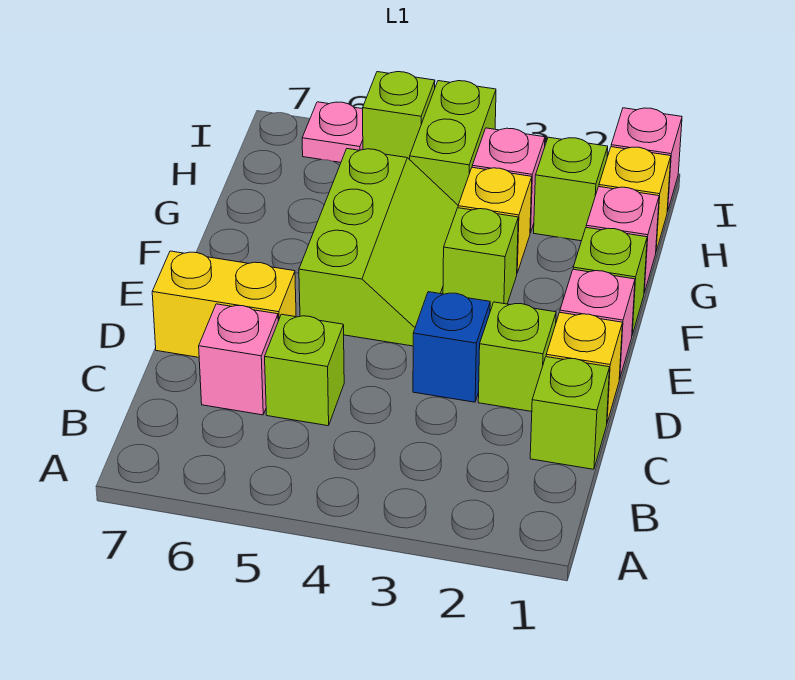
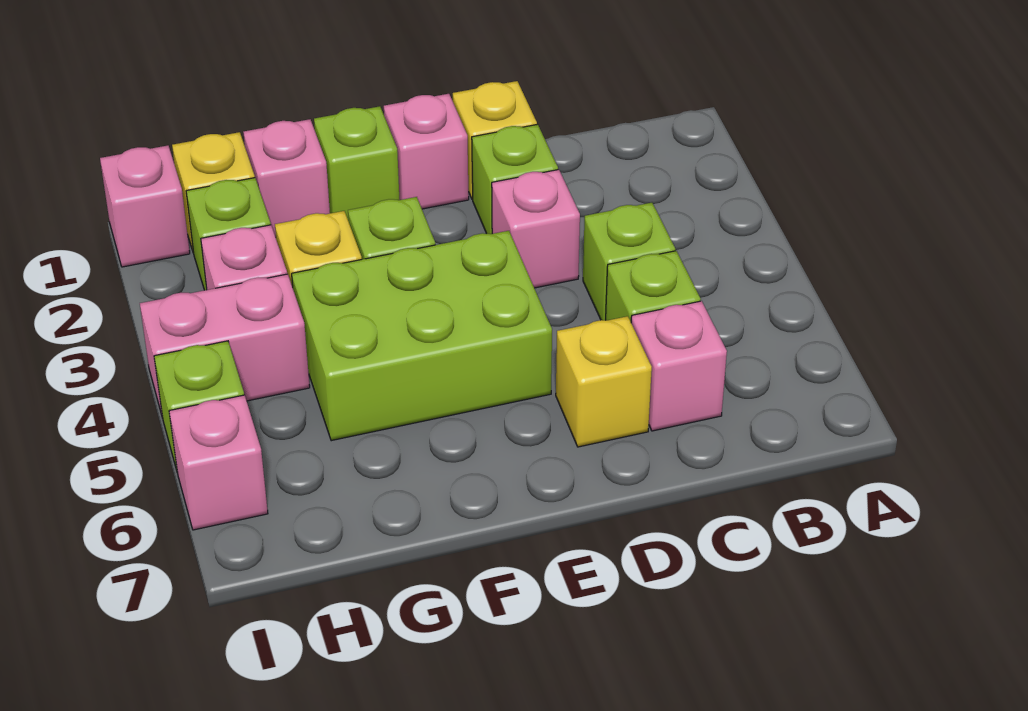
lime 1x1 brick [530,357,610,469] -> lime 1x1 brick moved to [583,203,675,320]
blue 1x1 brick [413,292,490,402] -> pink 1x1 brick [492,170,580,288]
yellow 1x2 brick [152,251,296,357] -> yellow 1x1 brick [556,316,652,447]
lime 2x3 slope [299,149,458,346] -> lime 2x3 brick [292,231,552,441]
lime 1x2 brick [410,81,496,205] -> pink 1x2 brick [140,274,310,418]
pink 1x1 plate [302,102,363,162] -> pink 1x1 brick [169,395,268,530]

